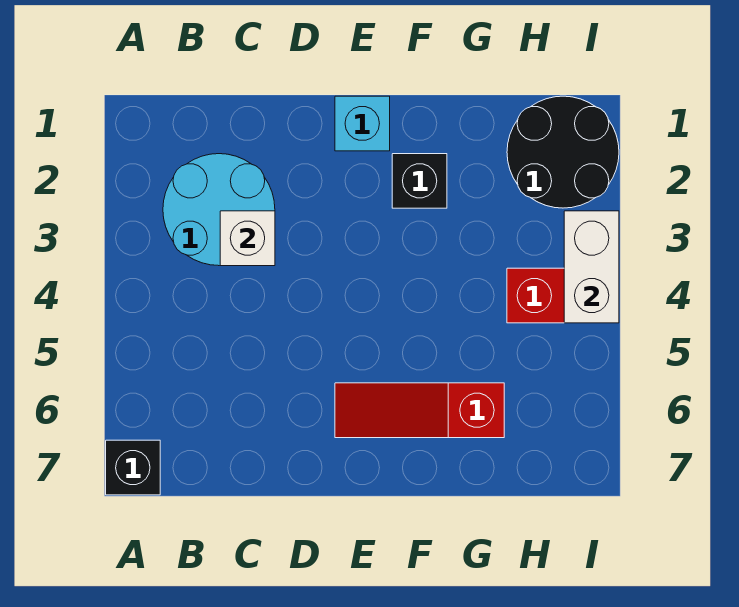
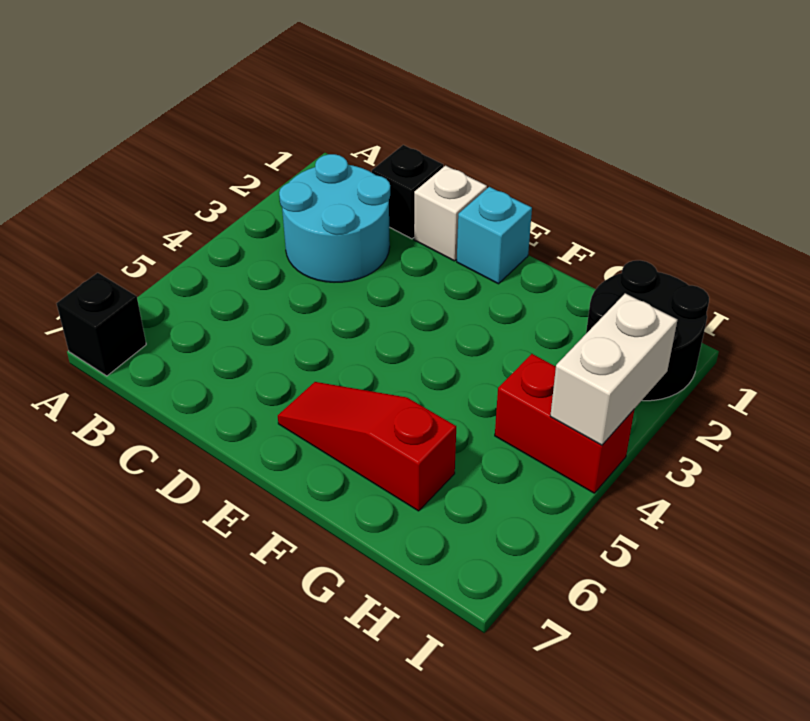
white 1x1 brick [220,211,275,266] -> white 1x1 brick moved to [414,166,487,261]
black 1x1 brick [392,154,447,208] -> black 1x1 brick moved to [372,145,443,239]

